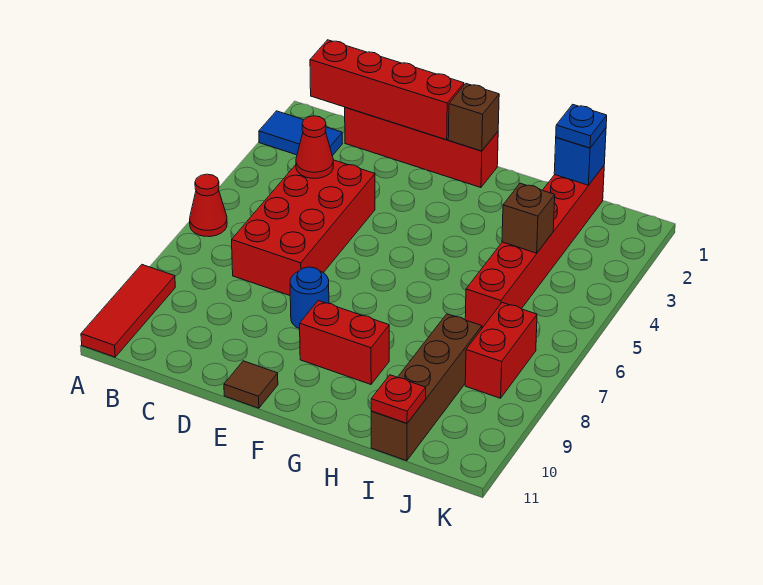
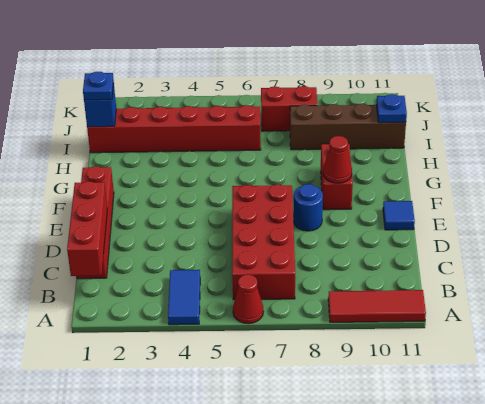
blue 1x2 tile [259,111,342,156] -> blue 1x2 tile moved to [168,270,200,325]
red 1x4 brick [310,40,464,140] -> red 1x3 brick [67,181,107,276]
red 2x4 brick [232,160,375,295] -> red 2x4 brick turned to [232,185,295,300]
red 1x1 cone [296,116,333,178] -> red 1x1 cone moved to [323,136,352,183]
brown 1x1 tile [224,361,278,408] -> blue 1x1 tile [383,201,415,230]
brown 1x1 brick [448,84,499,151] -> none
brown 1x1 brick [502,183,555,253] -> none
red 1x1 plate [371,375,426,423] -> blue 1x1 plate [376,94,407,123]

